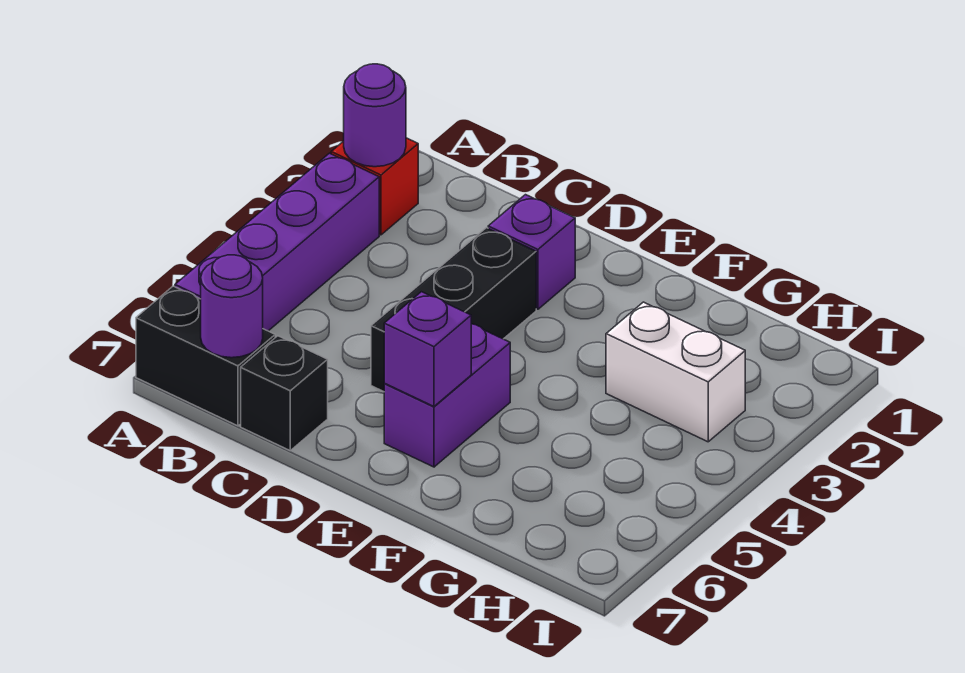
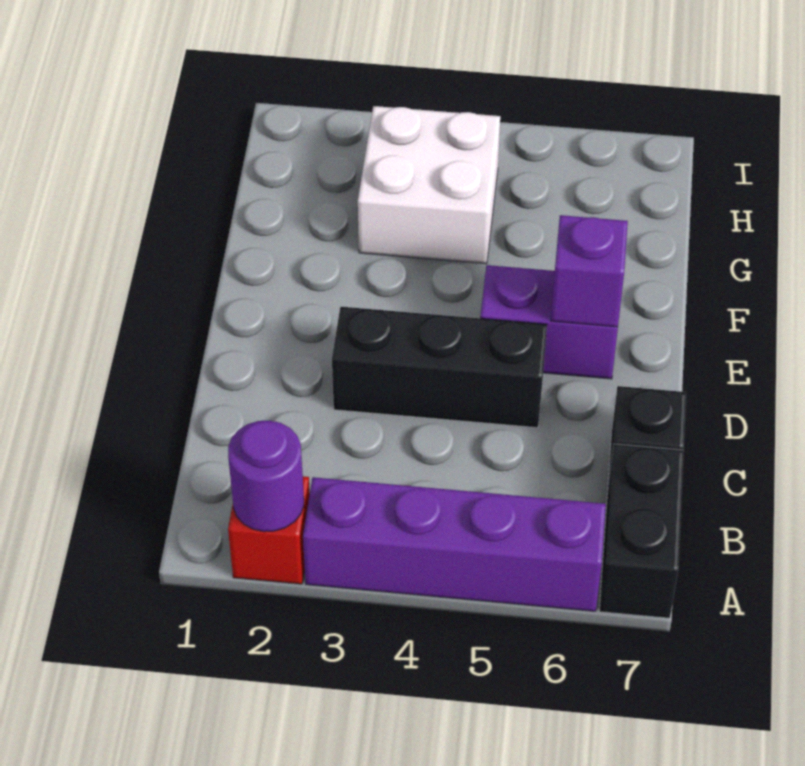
purple 1x1 round brick [201,255,263,358] -> none
purple 1x1 brick [488,195,575,309] -> none
white 1x2 brick [606,302,745,442] -> white 2x2 brick [358,106,500,264]

